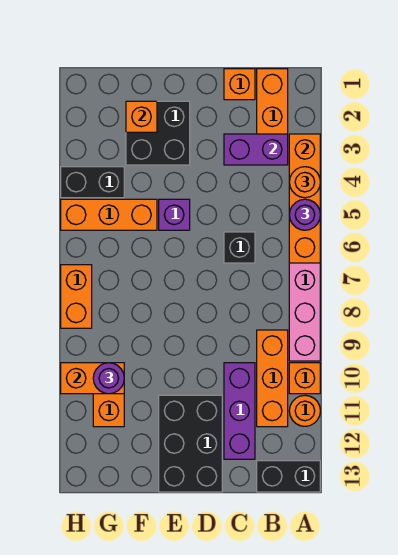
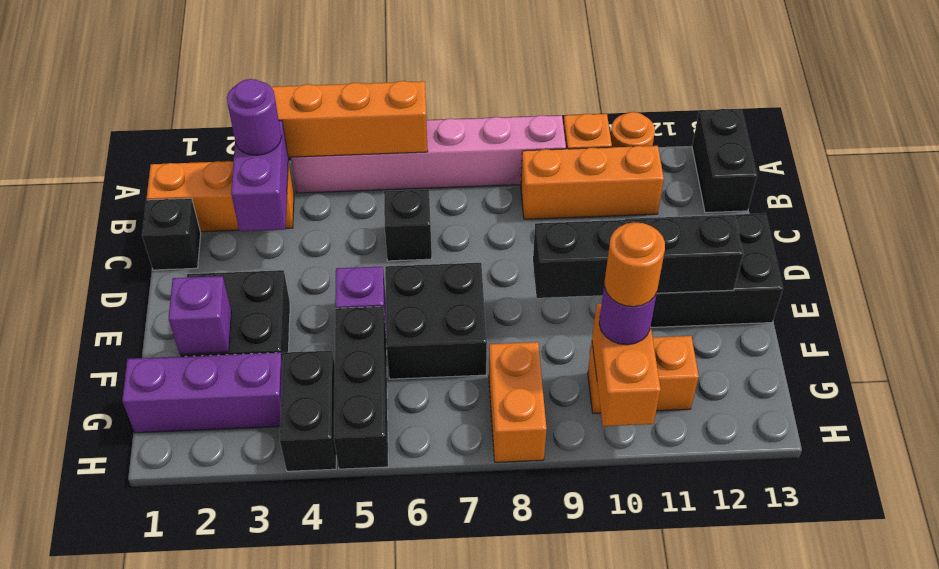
orange 1x1 round brick [289,167,320,198] -> orange 1x1 round brick moved to [604,222,665,307]
purple 1x1 round brick [289,199,320,230] -> purple 1x1 round brick moved to [227,79,281,155]
orange 1x1 brick [224,69,255,100] -> black 1x1 brick [142,198,201,270]
purple 1x3 brick [224,363,255,459] -> purple 1x3 brick moved to [122,353,283,433]
none -> black 2x2 brick [385,263,487,379]
none -> black 1x4 brick [533,216,743,298]
orange 1x1 brick [126,101,157,132] -> purple 1x1 brick [169,276,232,354]
orange 1x3 brick [61,199,157,230] -> black 1x3 brick [334,307,388,469]
orange 1x2 brick [61,265,92,328] -> orange 1x2 brick turned to [489,342,547,462]

